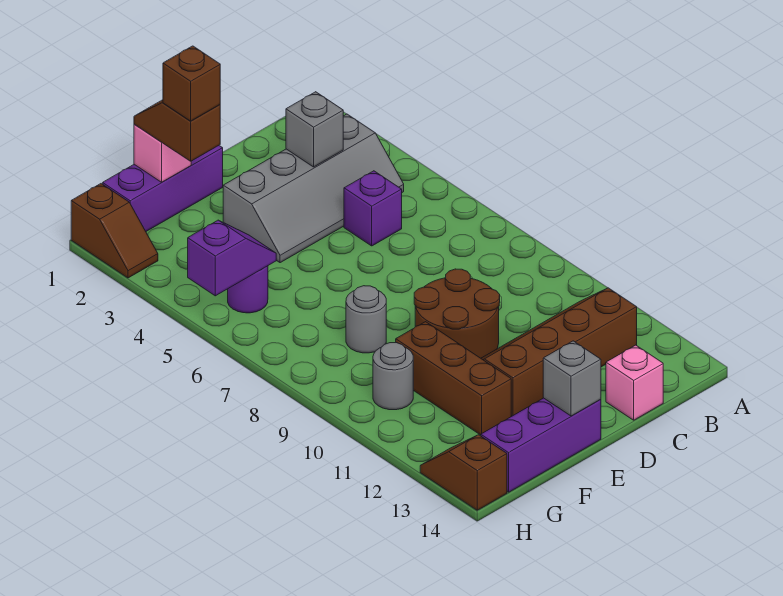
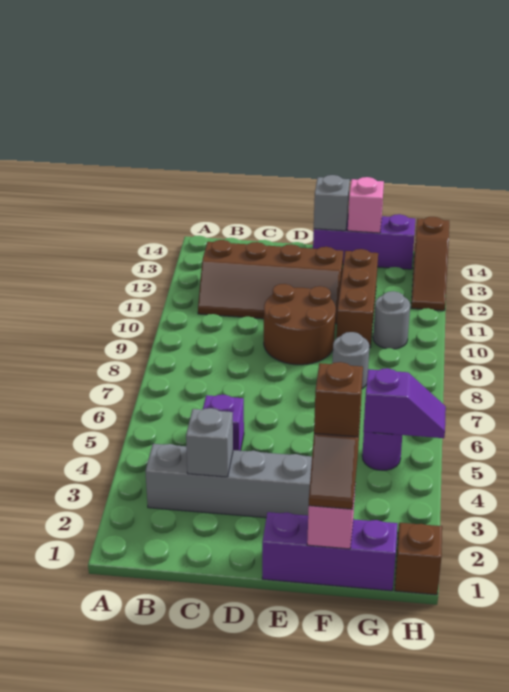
pink 1x1 brick [606,345,663,420] -> pink 1x1 brick moved to [348,177,384,233]
purple 1x2 slope [188,220,276,296] -> purple 1x2 slope turned to [363,368,446,438]
brown 1x2 slope [420,435,507,510] -> brown 1x3 slope [411,217,449,311]

